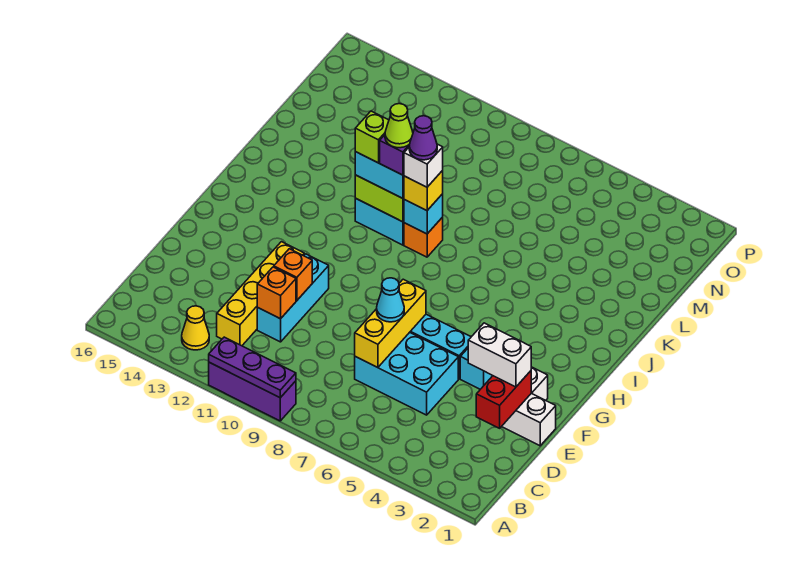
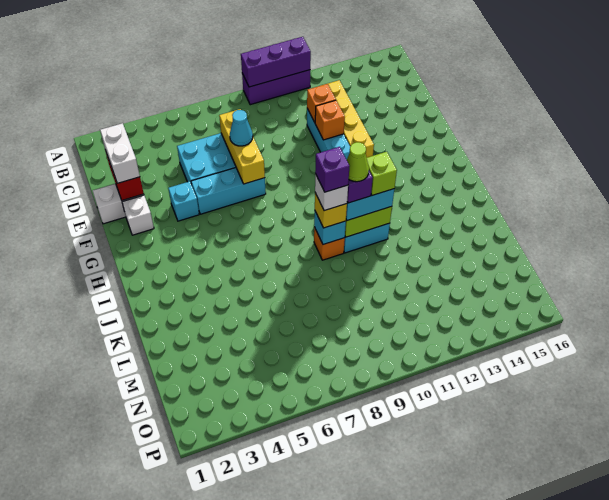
purple 1x3 plate [209,337,296,398] -> purple 1x3 brick [241,37,311,87]
yellow 1x1 cone [182,306,209,350] -> none
white 1x2 brick [468,323,531,387] -> white 1x2 brick turned to [100,123,140,183]
purple 1x1 cone [409,116,437,160] -> purple 1x1 brick [315,147,349,192]

